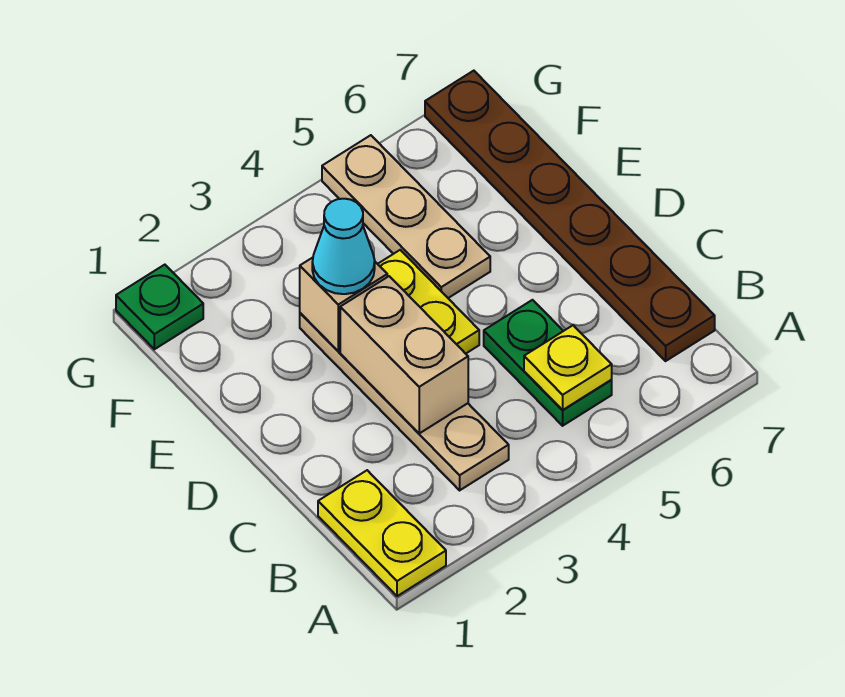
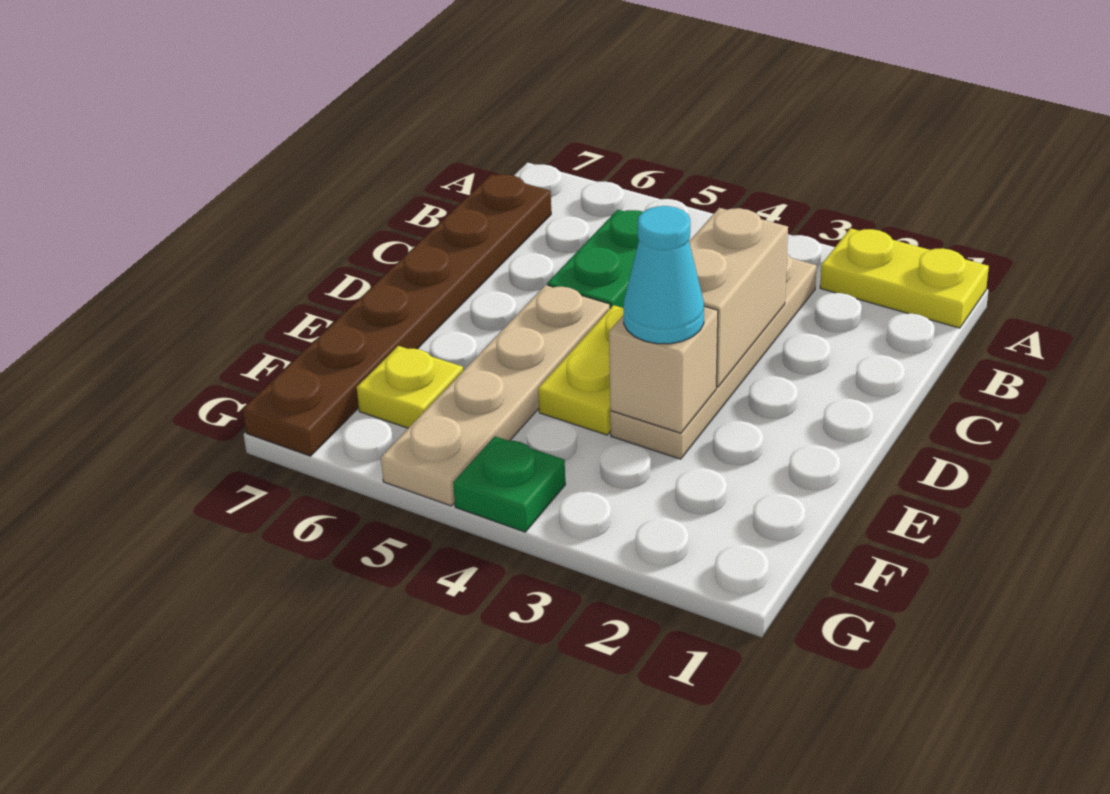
yellow 1x2 plate [318,470,446,596] -> yellow 1x2 plate turned to [820,228,989,328]
yellow 1x1 plate [524,325,612,410] -> yellow 1x1 plate moved to [357,346,463,428]
tan 1x3 plate [322,135,490,298] -> tan 1x4 plate [381,285,610,506]
green 1x1 plate [116,265,203,349] -> green 1x1 plate moved to [453,436,565,532]

